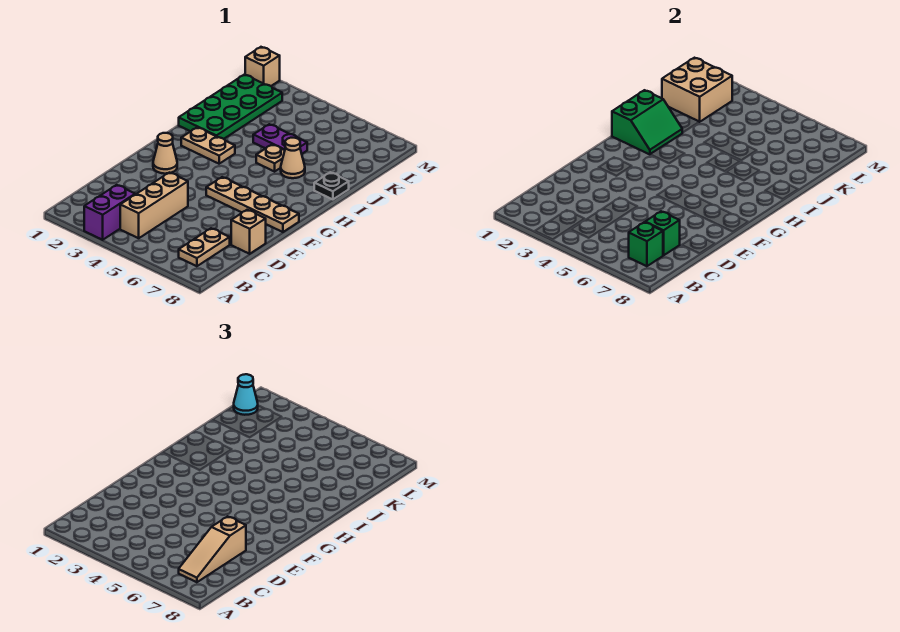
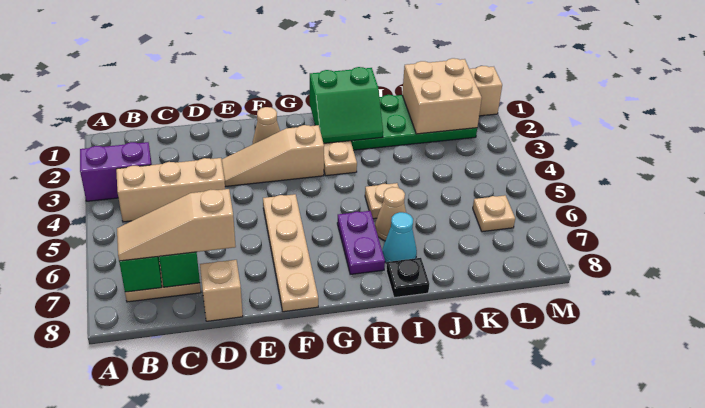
none -> tan 1x3 slope [221,125,324,187]
purple 1x2 plate [253,124,307,154] -> purple 1x2 plate moved to [337,211,385,274]
cyan 1x1 cone [234,374,258,415] -> cyan 1x1 cone moved to [382,212,417,263]
none -> tan 1x1 plate [473,195,515,232]

